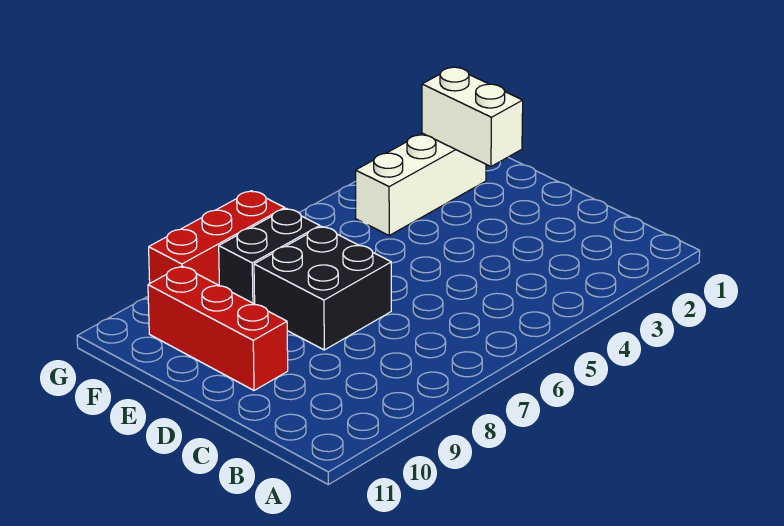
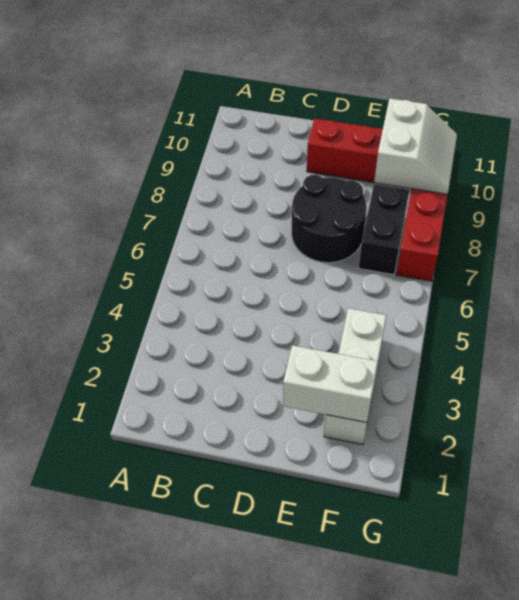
black 2x2 brick [254,226,391,350] -> black 2x2 round brick [292,175,367,263]
none -> white 2x2 slope [374,99,457,194]

